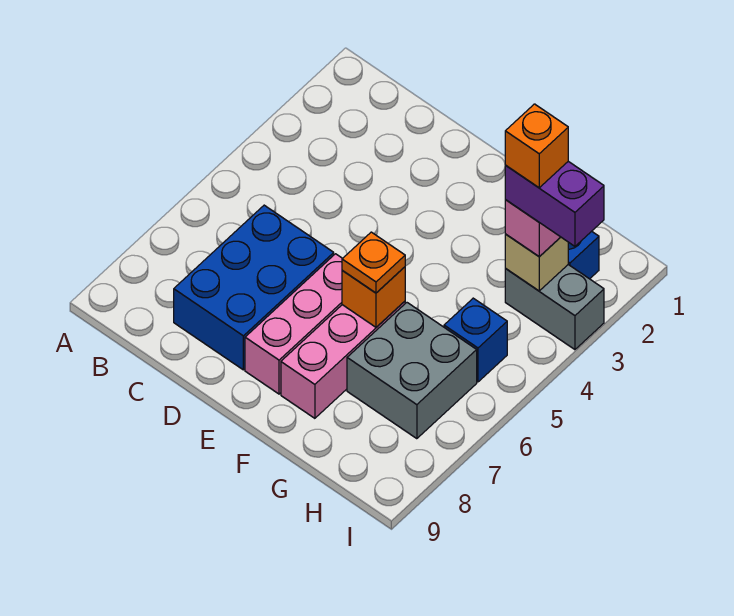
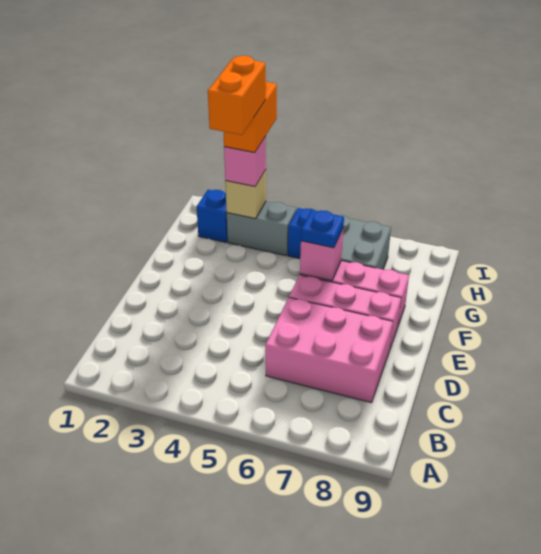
blue 2x3 brick [174,205,334,370] -> pink 2x3 brick [265,298,393,403]
orange 1x1 brick [342,267,405,327] -> pink 1x1 brick [300,230,343,281]
orange 1x1 plate [342,232,405,293] -> blue 1x1 plate [301,210,344,248]
grey 1x2 brick [505,265,604,350] -> grey 1x2 brick turned to [227,201,297,256]
purple 1x2 brick [505,161,604,246] -> orange 1x2 brick [224,82,277,152]
orange 1x1 brick [505,104,568,188] -> orange 1x2 brick [208,56,266,135]

